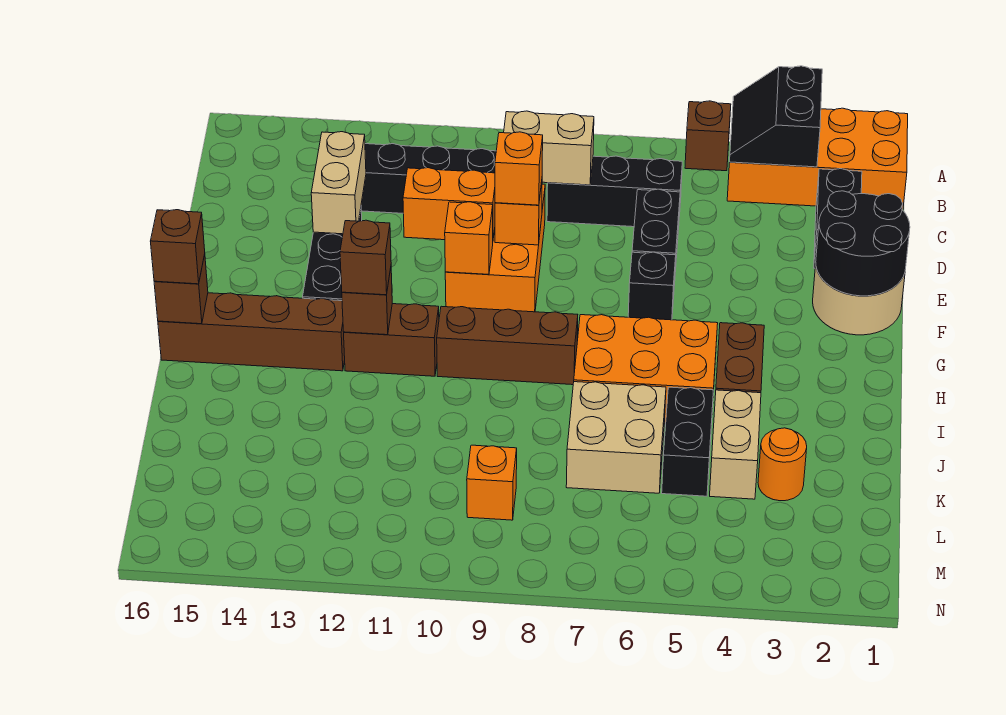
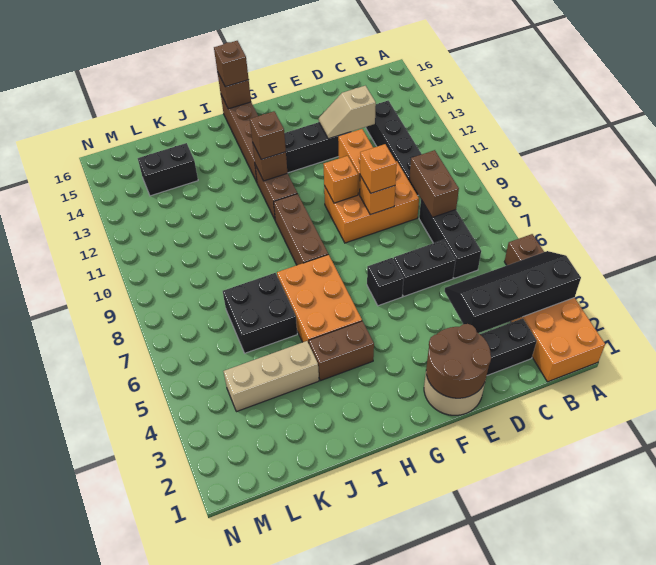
black 2x2 slope [730,66,822,167] -> black 2x4 slope [445,251,581,333]
tan 1x2 brick [504,111,594,185] -> brown 1x2 brick [409,150,459,217]
tan 1x2 brick [311,132,366,234] -> tan 1x2 slope [319,86,376,139]
black 2x2 round brick [816,191,910,296] -> brown 2x2 round brick [426,324,491,398]
tan 1x2 brick [710,390,761,499] -> tan 1x3 brick [223,341,319,412]
black 1x2 brick [662,387,714,496] -> black 1x2 brick moved to [138,143,198,196]
tan 2x2 brick [566,382,666,493] -> black 2x2 brick [223,273,297,353]
orange 1x1 round brick [758,428,807,501] -> none
orange 1x1 brick [467,445,517,520] -> none

